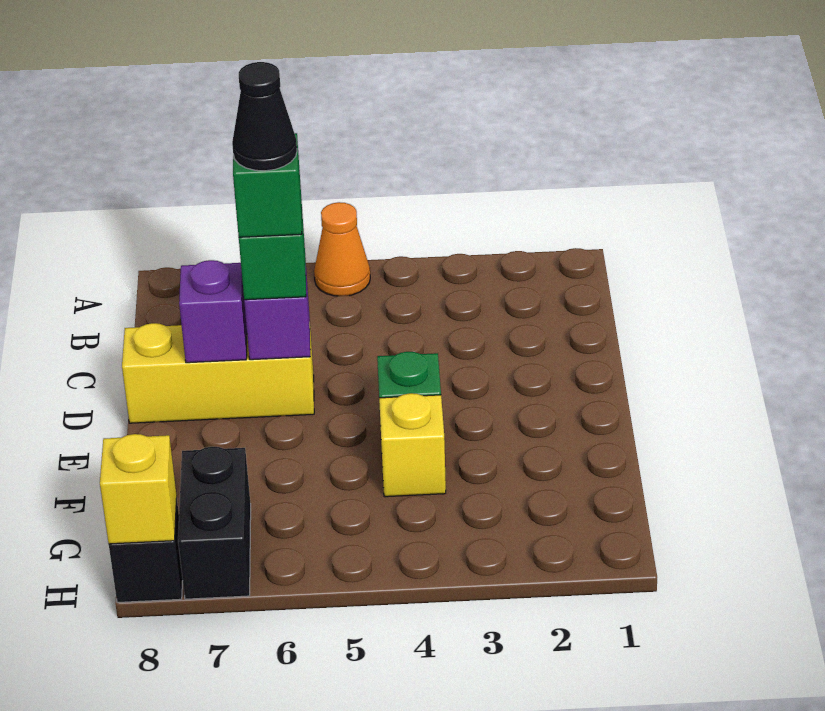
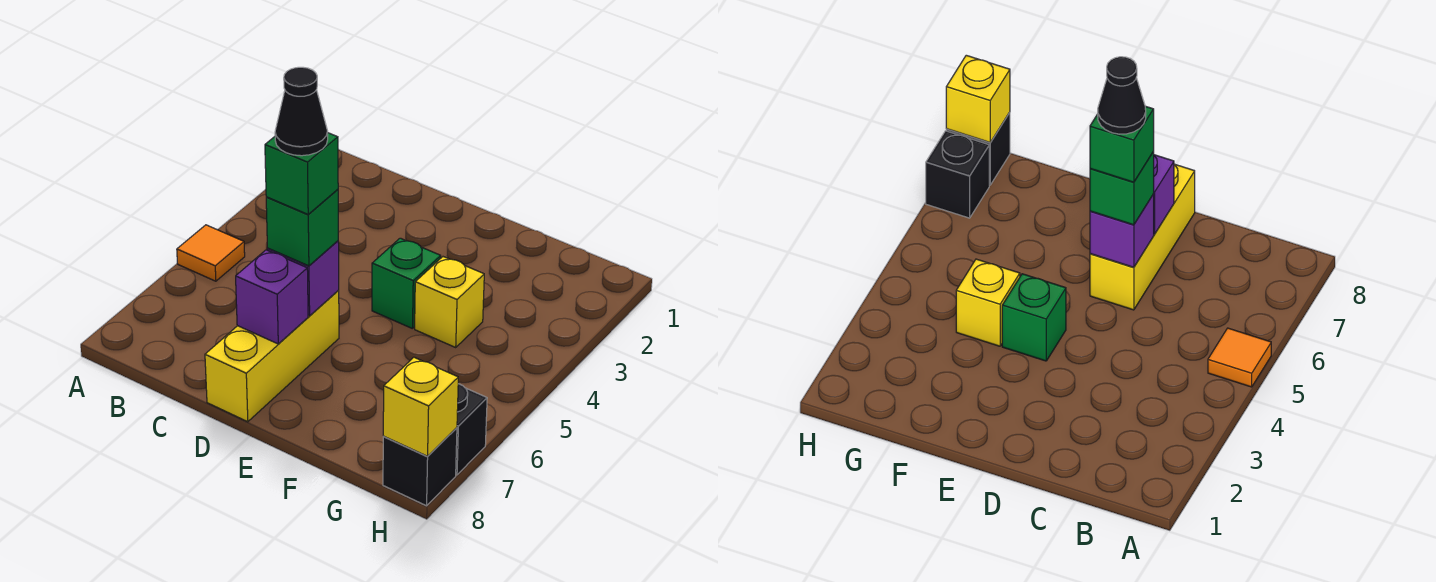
orange 1x1 cone [314,202,370,296] -> orange 1x1 tile [177,225,245,281]
black 1x2 brick [178,447,251,599] -> black 1x1 brick [456,384,487,475]

